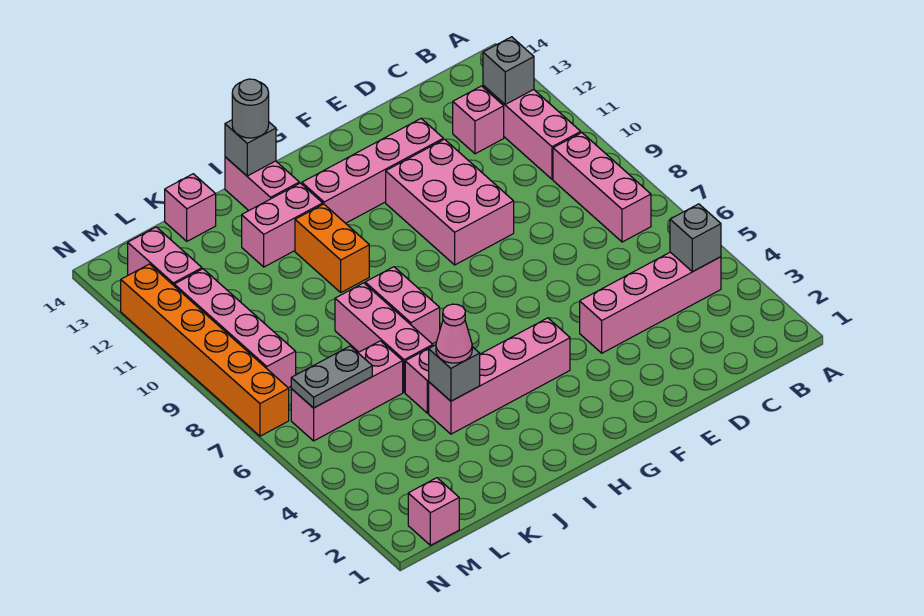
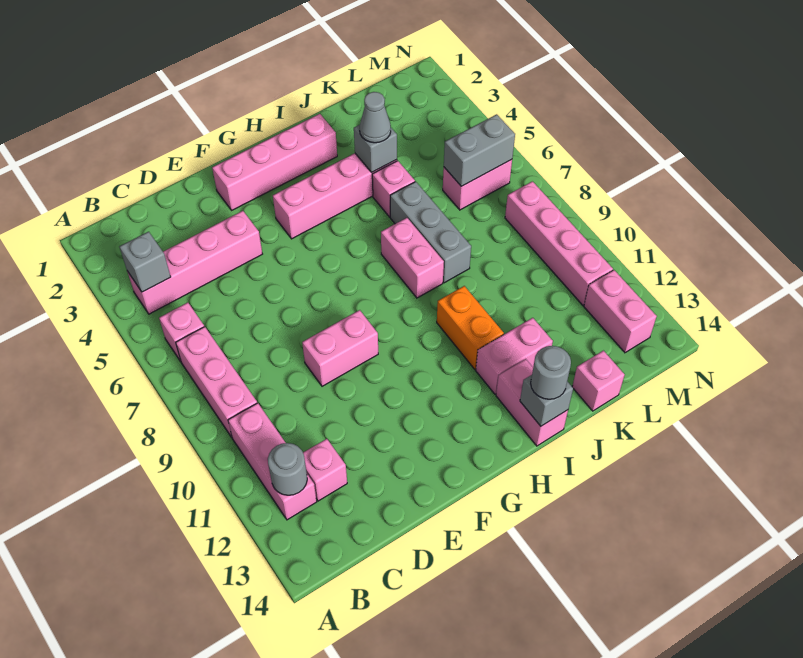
grey 1x1 brick [483,37,534,104] -> grey 1x1 round brick [268,443,307,495]
pink 2x3 brick [386,139,514,265] -> pink 1x2 brick [302,310,378,386]
pink 1x4 brick [302,119,443,223] -> pink 1x4 brick moved to [212,114,337,210]
pink 1x1 cone [436,304,472,363] -> grey 1x1 cone [360,92,391,143]
pink 1x3 brick [335,283,433,392] -> grey 1x3 brick [390,182,471,283]
pink 1x3 brick [291,341,403,441] -> pink 1x2 brick [443,160,512,210]
grey 1x2 plate [291,346,372,408] -> grey 1x2 brick [444,114,515,186]
pink 1x1 brick [408,478,459,545] -> pink 1x1 brick moved to [159,303,204,361]
orange 1x6 brick [121,264,289,436] -> none

